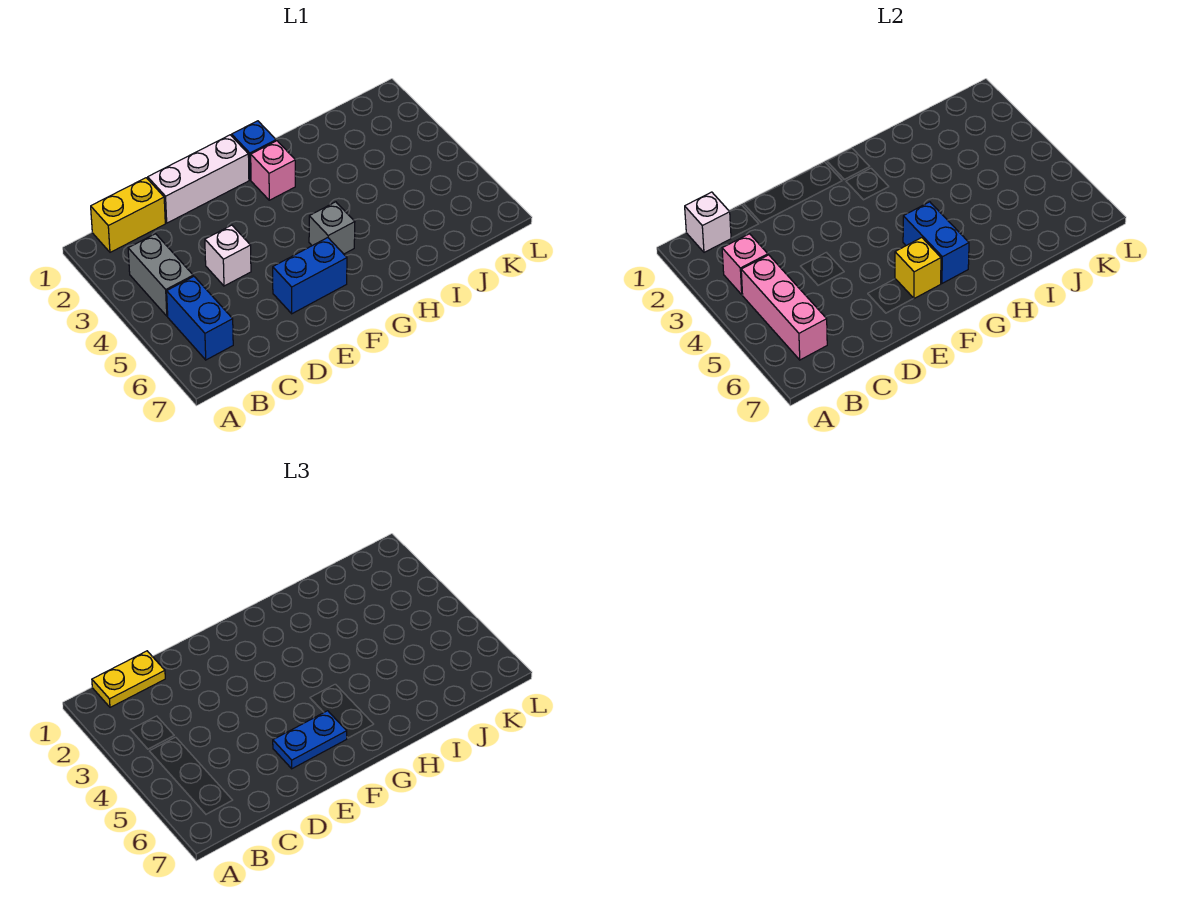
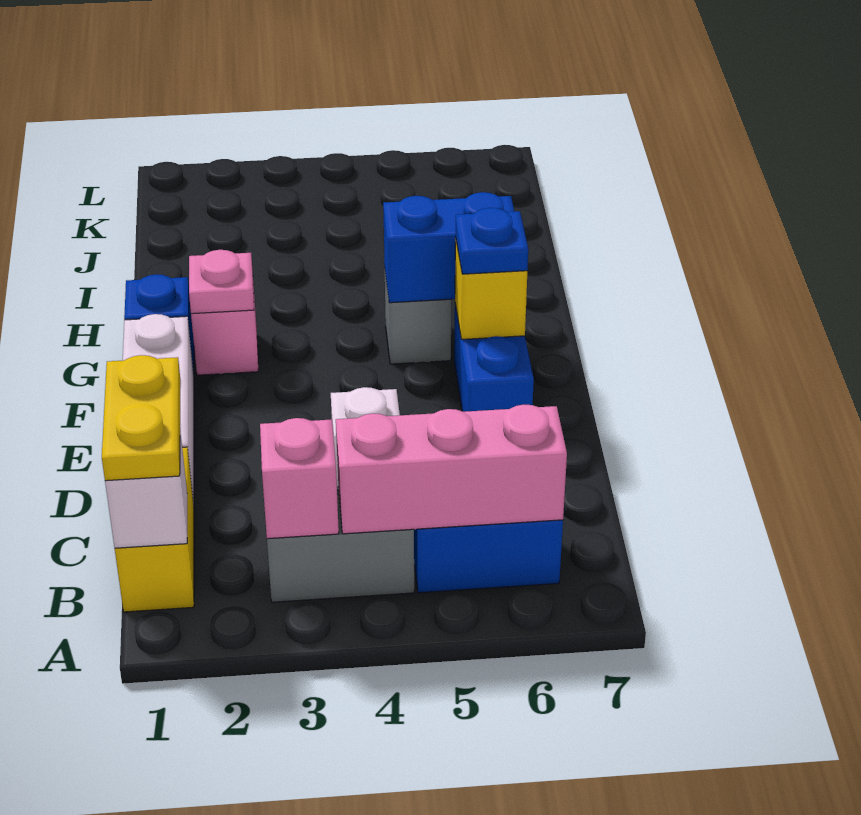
blue 1x2 plate [273,711,347,769] -> blue 1x1 plate [456,208,528,274]
none -> pink 1x1 plate [189,250,254,314]

